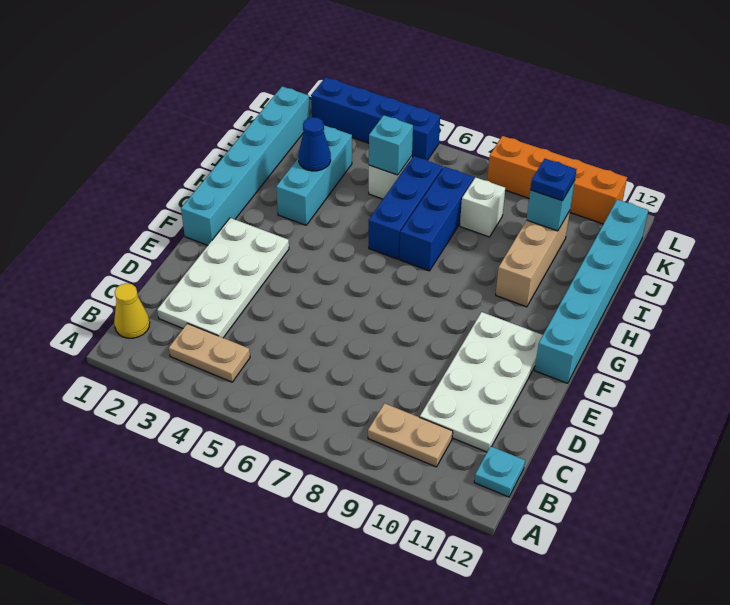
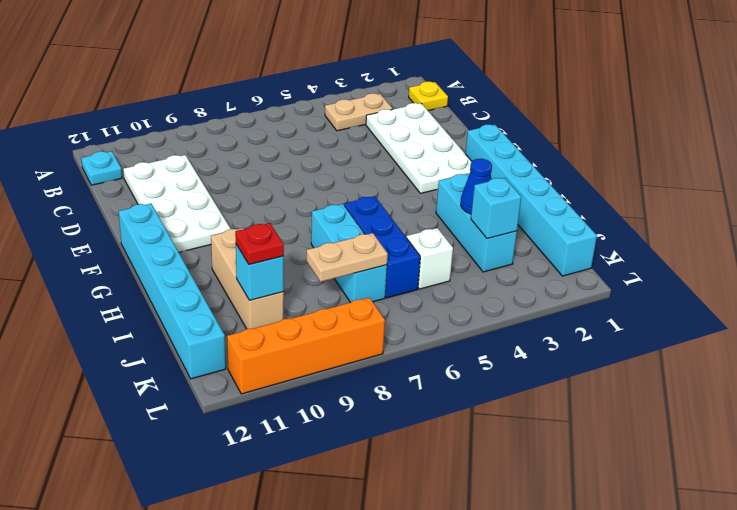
yellow 1x1 cone [114,283,150,338] -> yellow 1x1 plate [409,81,448,111]
tan 1x2 plate [368,403,453,467] -> tan 1x2 plate moved to [306,233,388,282]
blue 1x3 brick [400,167,474,271] -> cyan 1x3 brick [311,204,387,303]
cyan 1x1 brick [369,115,413,175] -> cyan 1x1 brick moved to [471,178,521,239]
white 1x1 brick [460,177,505,237] -> none
blue 1x1 plate [530,159,577,201] -> red 1x1 plate [235,223,284,264]
blue 1x4 brick [311,77,440,160] -> none

